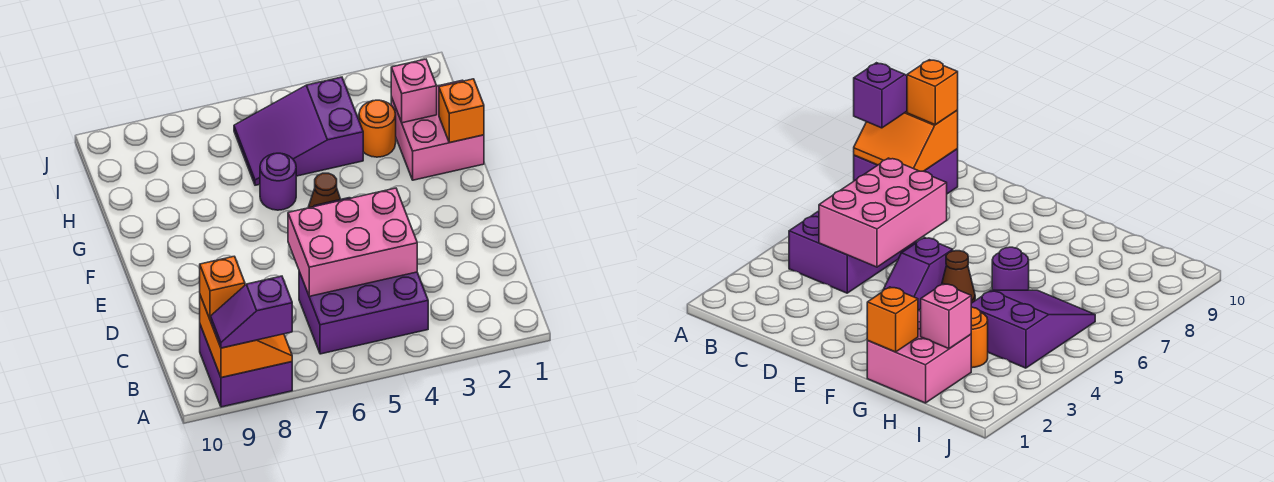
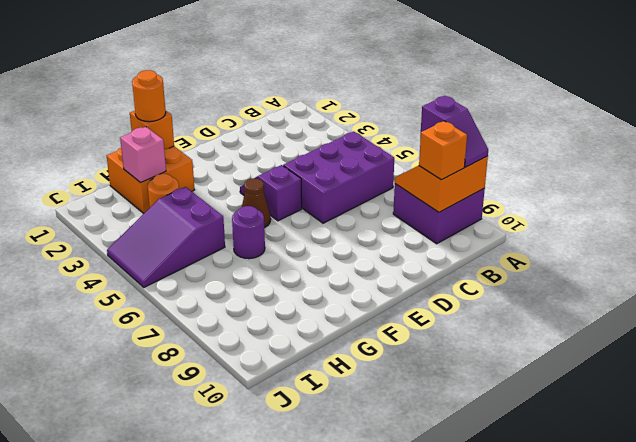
purple 2x3 brick [299,272,428,354] -> purple 2x3 brick turned to [283,132,394,223]
pink 2x3 brick [288,188,417,296] -> none
pink 2x2 brick [391,80,484,180] -> orange 2x2 brick [107,146,195,213]
none -> orange 1x1 round brick [132,70,166,122]
purple 2x3 slope [234,77,363,185] -> purple 2x3 slope turned to [107,187,225,287]

